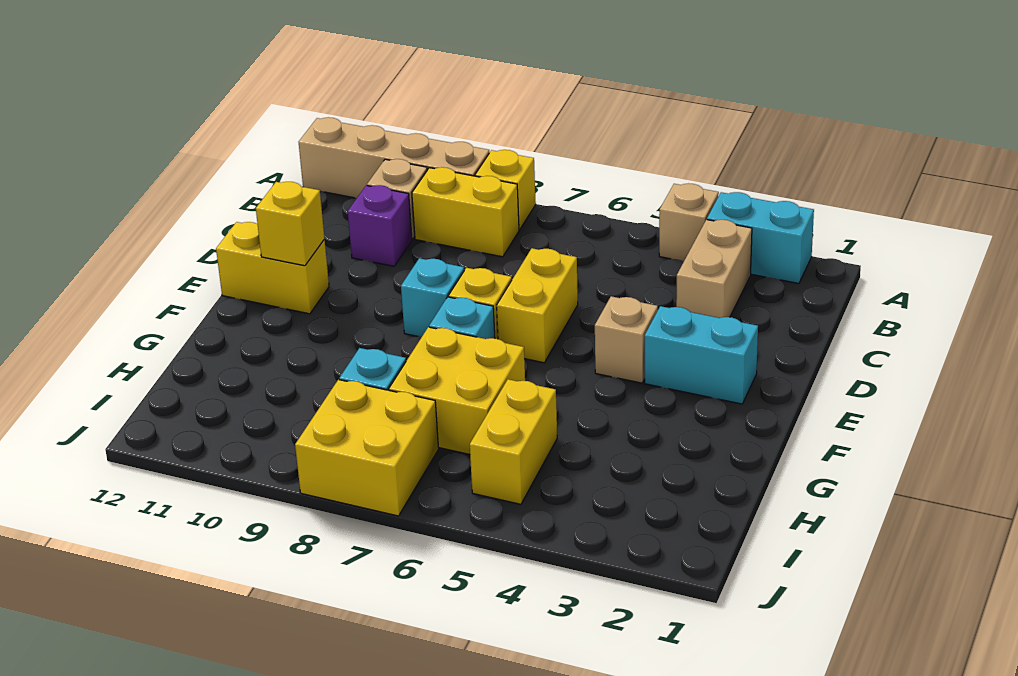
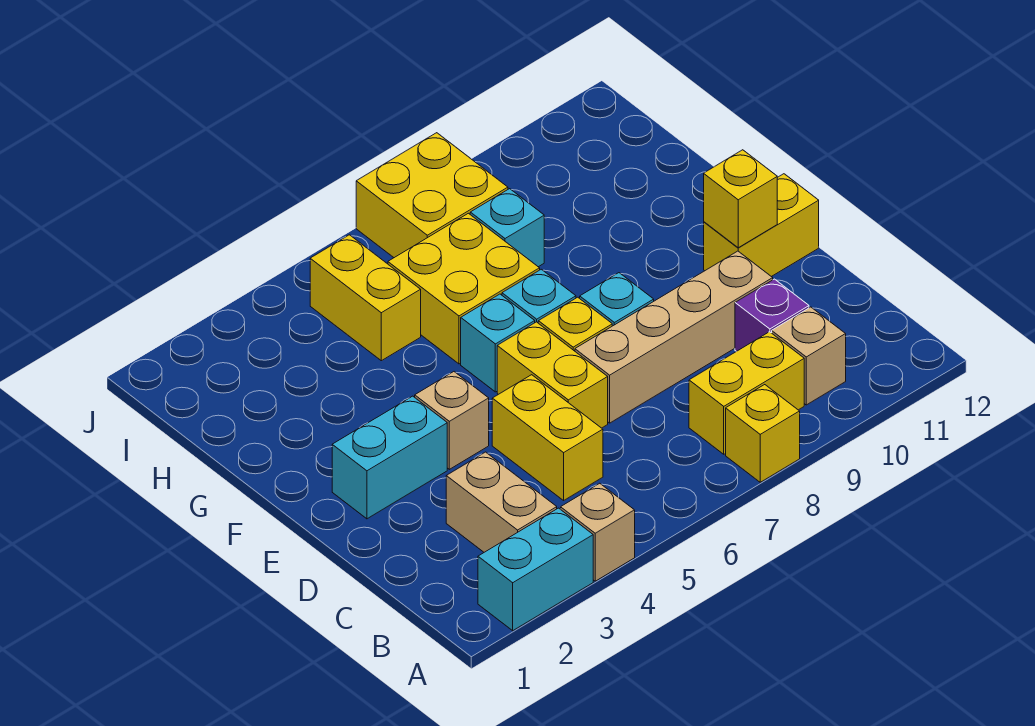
tan 1x4 brick [299,117,489,198] -> tan 1x4 brick moved to [575,251,773,423]
none -> yellow 1x2 brick [492,375,603,500]
none -> cyan 1x1 brick [461,294,535,392]

